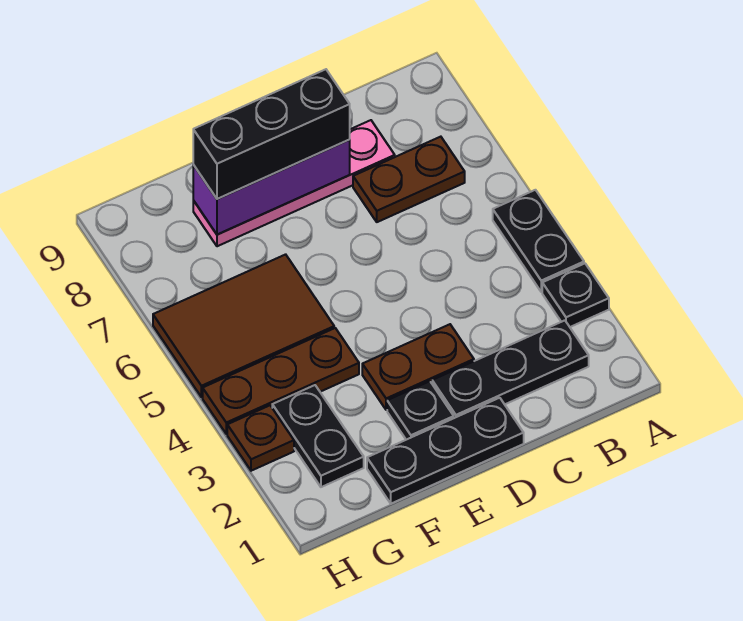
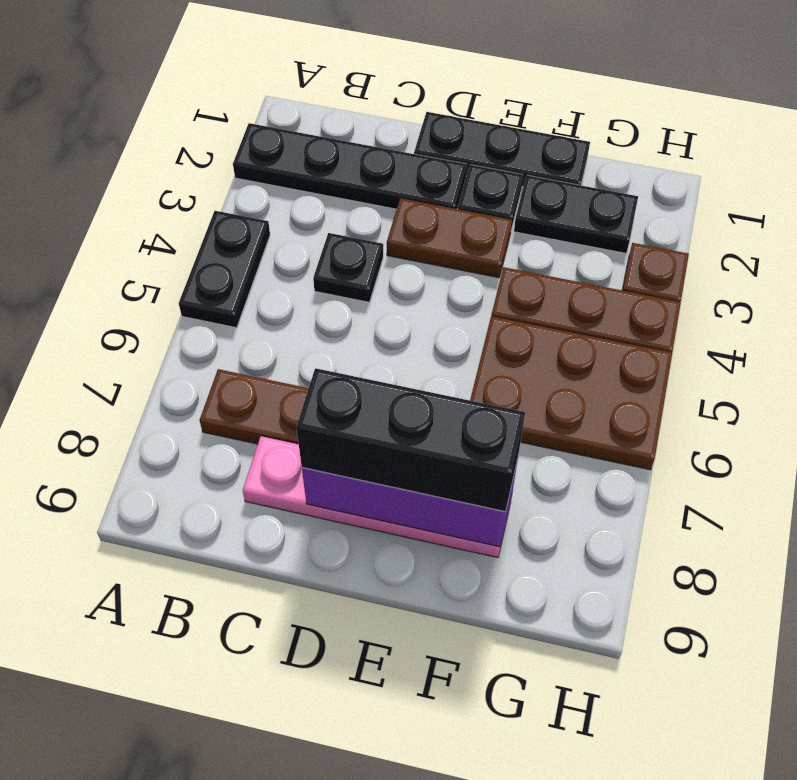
black 1x1 plate [542,264,609,327] -> black 1x1 plate moved to [313,233,383,302]
black 1x3 plate [432,320,589,418] -> black 1x4 plate [233,123,467,209]
brown 2x3 tile [153,254,334,397] -> brown 2x3 plate [470,316,672,470]
black 1x2 plate [272,385,364,487] -> black 1x2 plate turned to [514,175,638,253]

